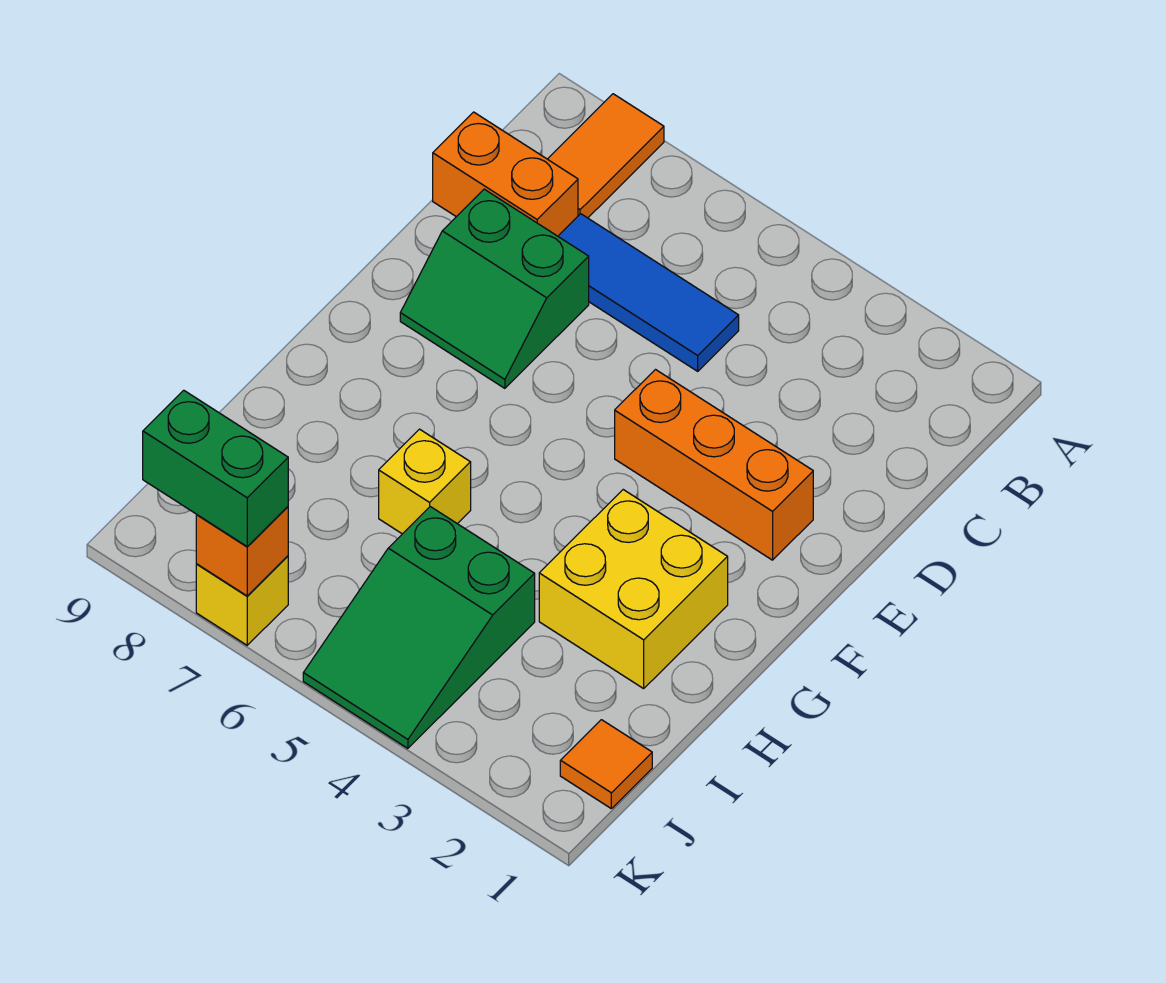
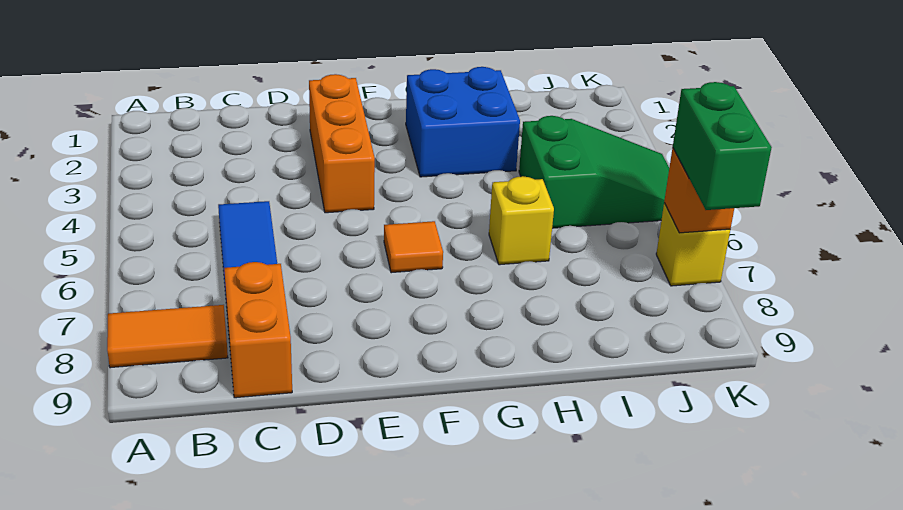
green 2x2 slope [400,189,589,388] -> none
yellow 2x2 brick [539,490,728,689] -> blue 2x2 brick [406,67,520,177]
orange 1x1 tile [560,720,652,808] -> orange 1x1 tile moved to [384,221,443,273]

